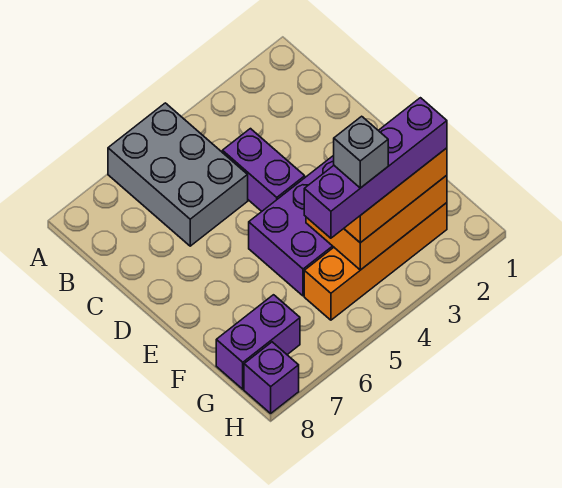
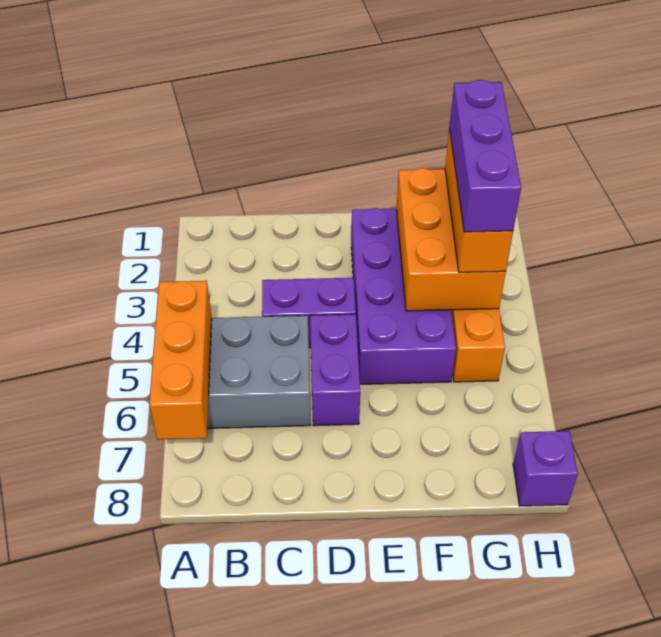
none -> orange 1x3 brick [150,281,212,440]
purple 1x4 brick [304,98,447,238] -> purple 1x3 brick [450,80,521,232]
grey 1x1 brick [334,116,388,188] -> none
purple 1x2 brick [216,295,300,389] -> purple 1x2 brick moved to [310,314,360,426]

